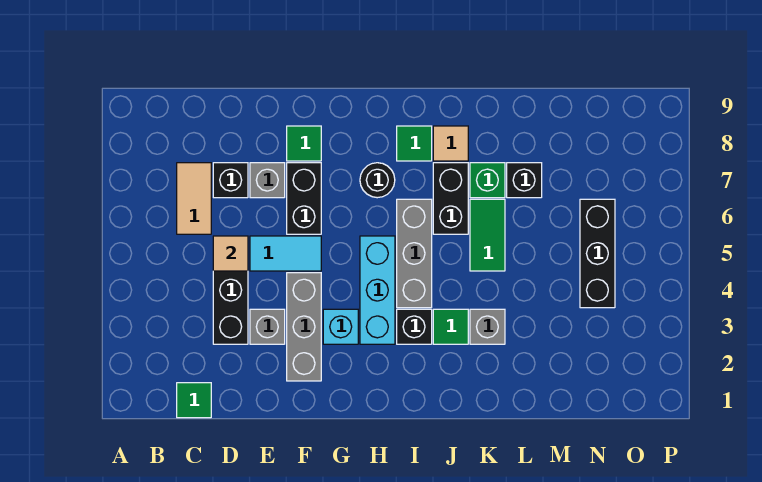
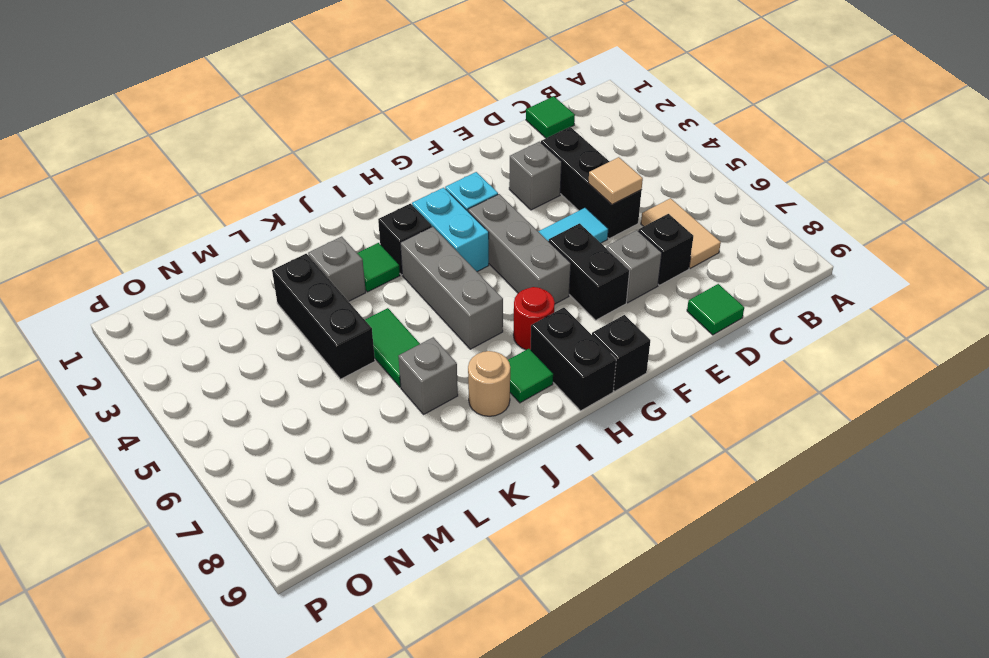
grey 1x3 brick [287,273,321,381] -> grey 1x3 brick moved to [468,194,571,304]
green 1x1 tile [287,126,321,161] -> green 1x1 tile moved to [687,284,744,335]
cyan 1x3 brick [360,236,395,344] -> cyan 1x2 brick [412,188,489,272]
black 1x1 round brick [360,163,395,198] -> red 1x1 round brick [513,287,555,350]
black 1x2 brick [433,163,468,234] -> black 1x2 brick moved to [530,308,616,411]
tan 1x1 tile [433,126,468,161] -> tan 1x1 round brick [468,351,510,416]
green 1x1 brick [470,163,505,198] -> grey 1x1 brick [398,337,458,414]
black 1x1 brick [507,163,542,198] -> black 1x1 brick moved to [592,315,650,391]
black 1x3 brick [580,199,615,308] -> black 1x3 brick moved to [272,254,375,379]

